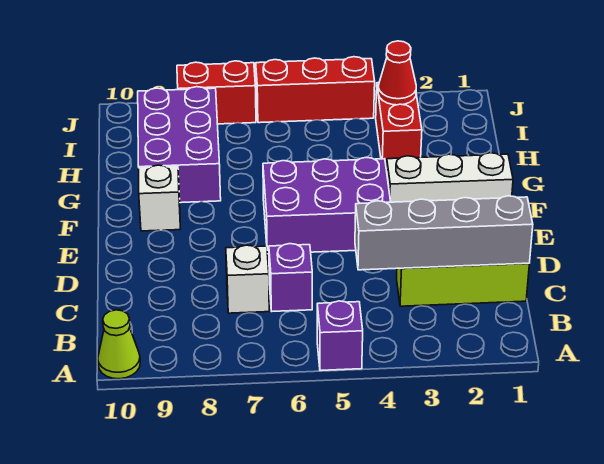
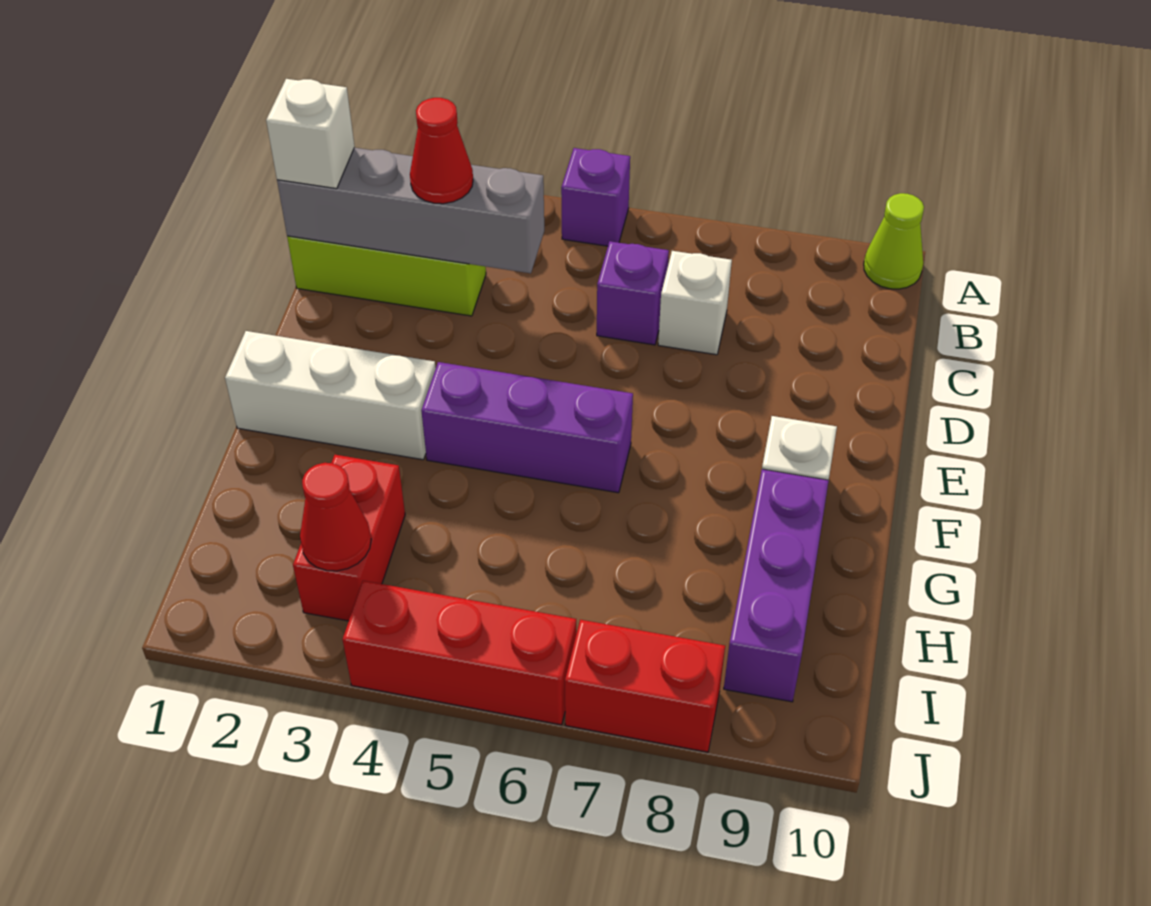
none -> white 1x1 brick [266,79,355,189]
none -> red 1x1 cone [410,98,473,204]
purple 2x3 brick [263,157,391,254] -> purple 1x3 brick [421,362,633,493]
purple 2x3 brick [138,87,221,203] -> purple 1x3 brick [724,469,829,702]

